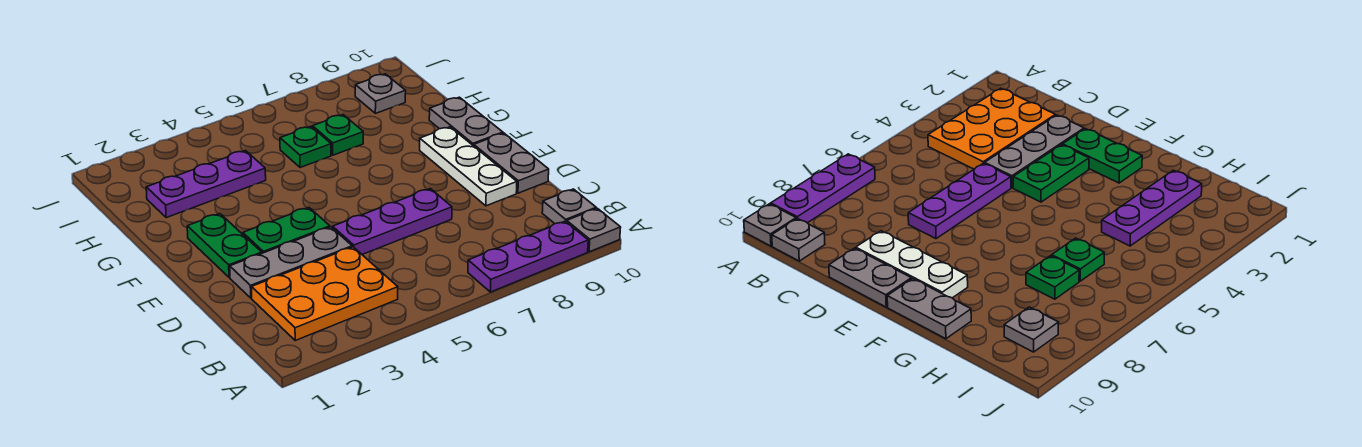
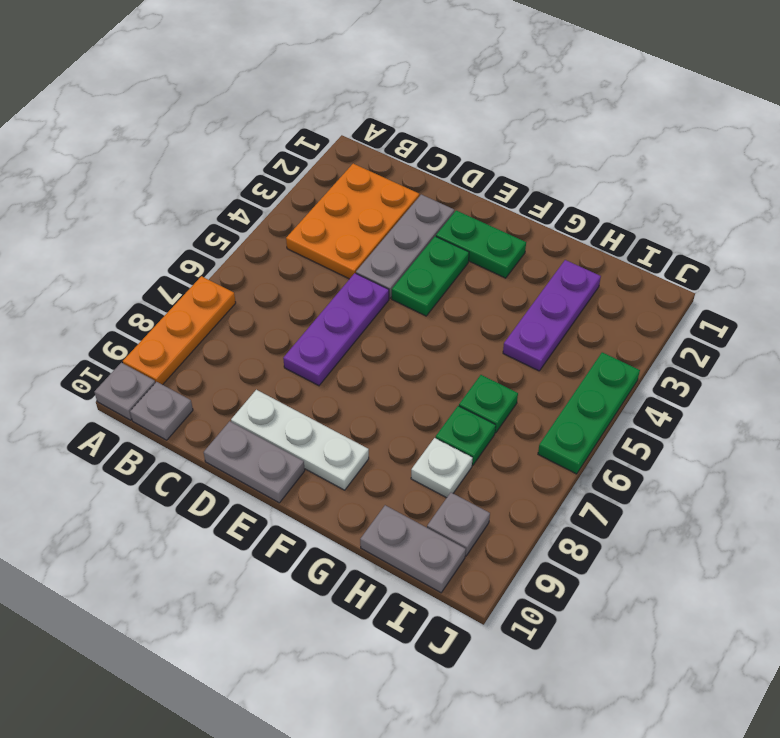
purple 1x3 plate [468,221,588,292] -> orange 1x3 plate [123,276,236,385]
grey 1x2 plate [429,97,503,146] -> grey 1x2 plate moved to [360,505,466,593]
none -> white 1x1 plate [411,438,473,498]
none -> green 1x3 plate [538,352,640,474]

